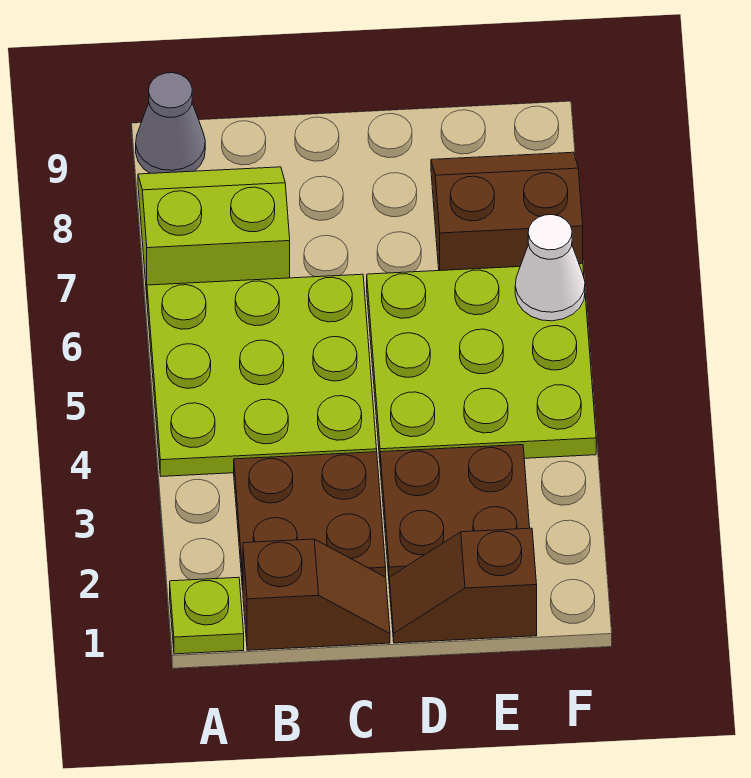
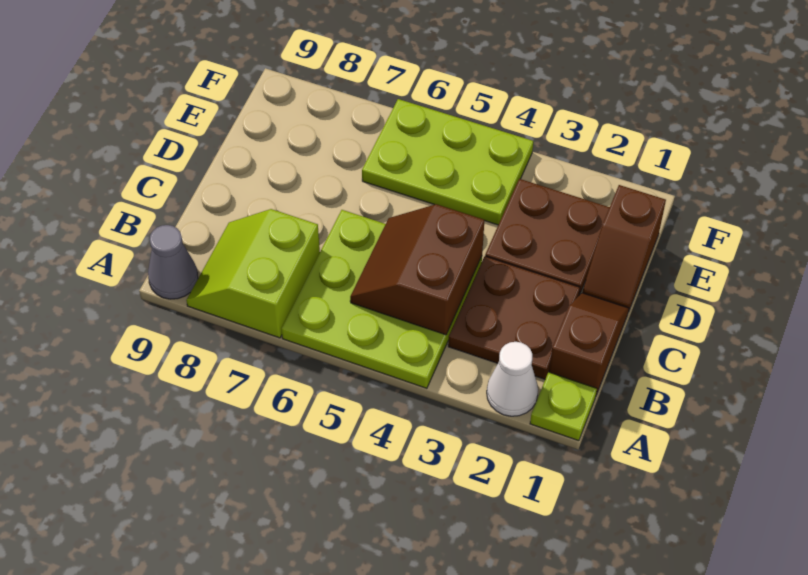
lime 3x3 plate [367,263,596,458] -> lime 2x3 plate [362,99,533,225]
brown 2x2 slope [431,152,583,271] -> brown 2x2 slope moved to [350,204,484,335]
white 1x1 cone [515,215,585,321] -> white 1x1 cone moved to [487,342,538,416]

